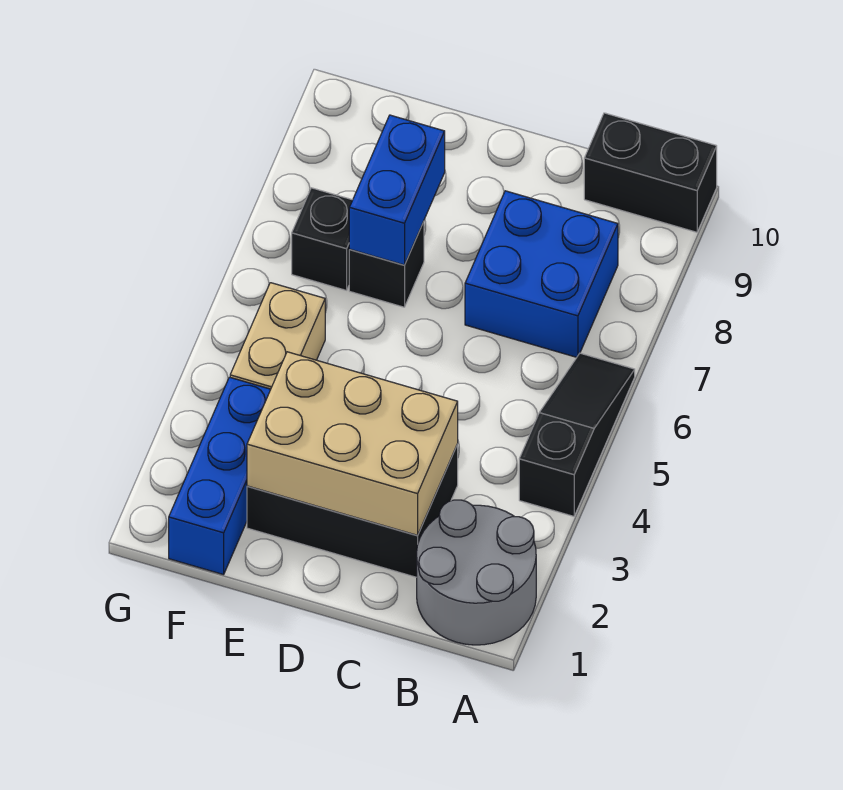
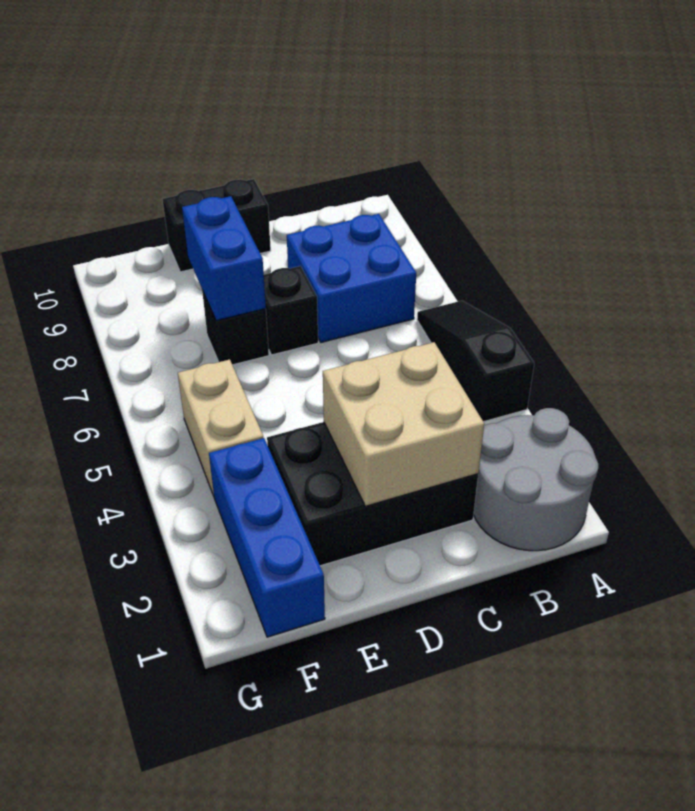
black 1x2 brick [584,113,717,232] -> black 1x2 brick moved to [163,179,271,272]
tan 2x3 brick [247,352,458,535] -> tan 2x2 brick [323,342,484,506]
black 1x1 brick [292,188,352,290] -> black 1x1 brick moved to [264,266,318,355]

